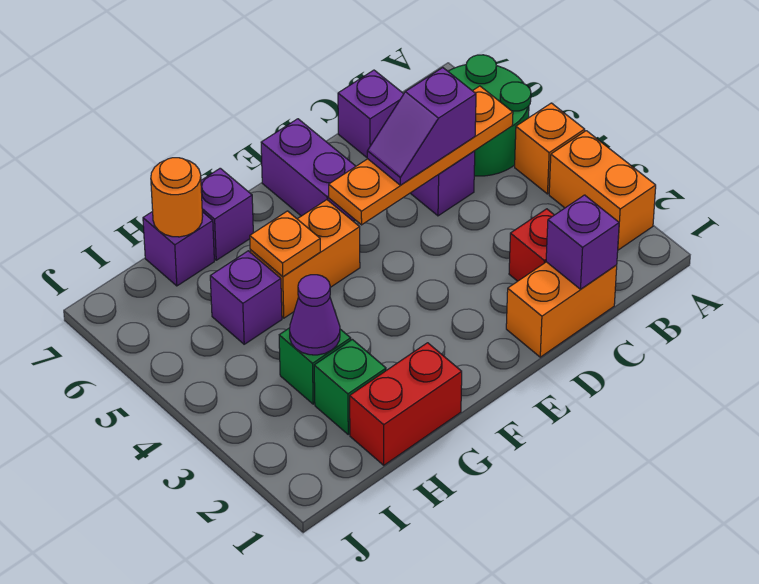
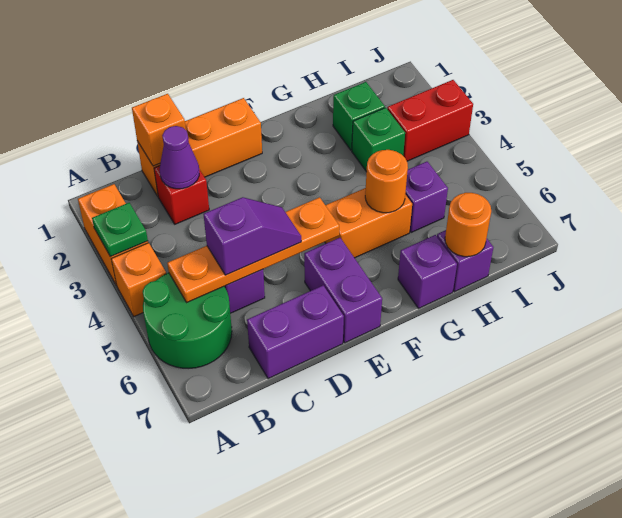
none -> green 1x1 plate [92,203,148,257]
orange 1x2 brick [506,262,617,357] -> orange 1x3 brick [137,98,262,196]
purple 1x1 brick [546,195,619,289] -> orange 1x1 brick [132,94,186,166]
purple 1x1 brick [338,70,403,157] -> purple 1x2 brick [247,285,344,379]
red 1x2 brick [350,343,462,465] -> red 1x2 brick moved to [387,80,473,161]
orange 1x1 plate [250,211,320,277] -> orange 1x1 round brick [365,150,408,213]
purple 1x1 cone [290,275,340,355] -> purple 1x1 cone moved to [160,126,199,189]

